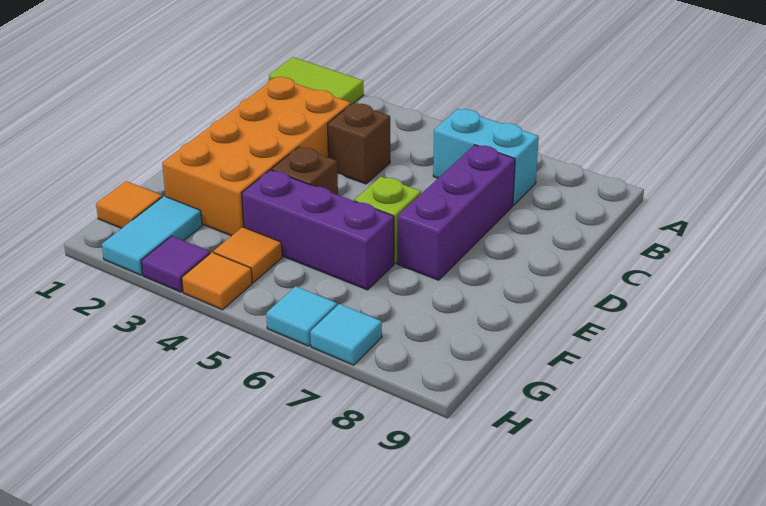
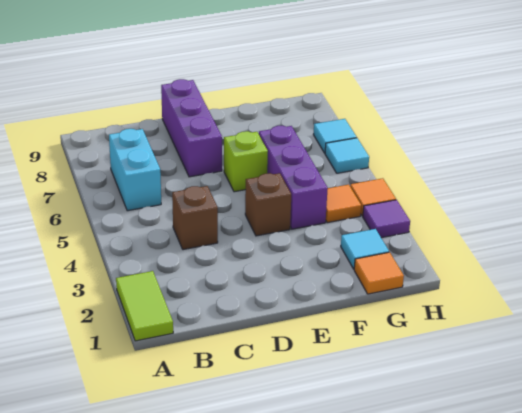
orange 2x4 brick [162,77,351,236] -> none
purple 1x3 brick [397,145,515,280] -> purple 1x3 brick turned to [161,79,222,177]
cyan 1x2 tile [102,196,202,275] -> cyan 1x1 tile [341,229,389,269]

